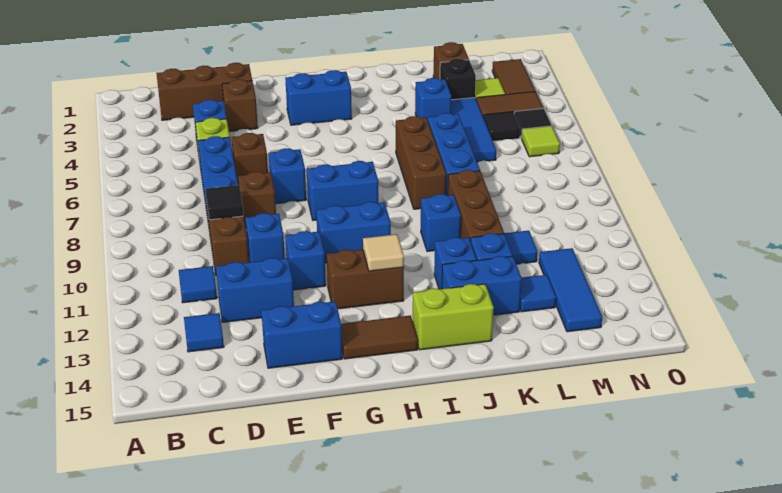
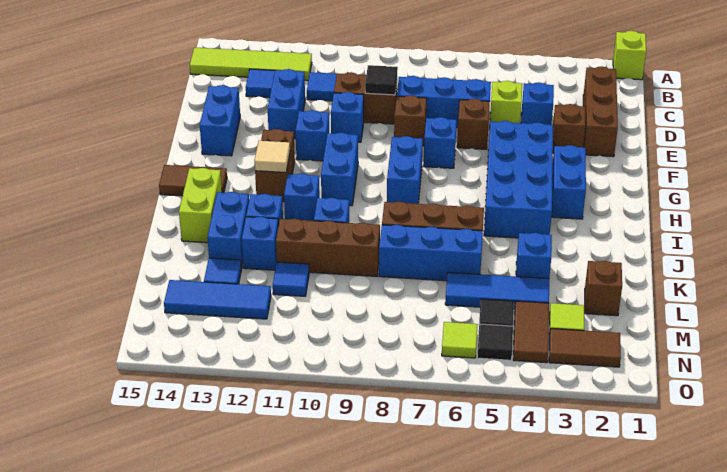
none -> lime 1x1 brick [613,31,646,80]
none -> lime 1x4 tile [190,48,312,81]
none -> blue 2x4 brick [484,121,553,238]
brown 1x2 tile [341,315,418,359] -> brown 1x2 tile turned to [159,165,227,196]
none -> blue 1x1 brick [284,173,320,221]
black 1x1 brick [440,58,476,100] -> none

